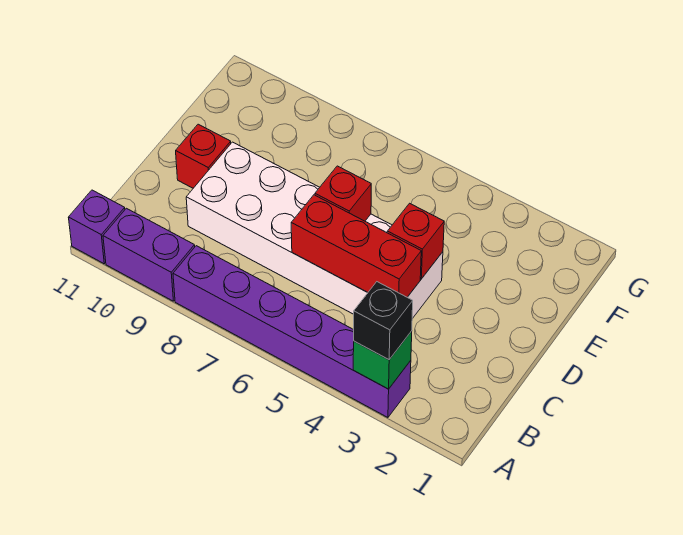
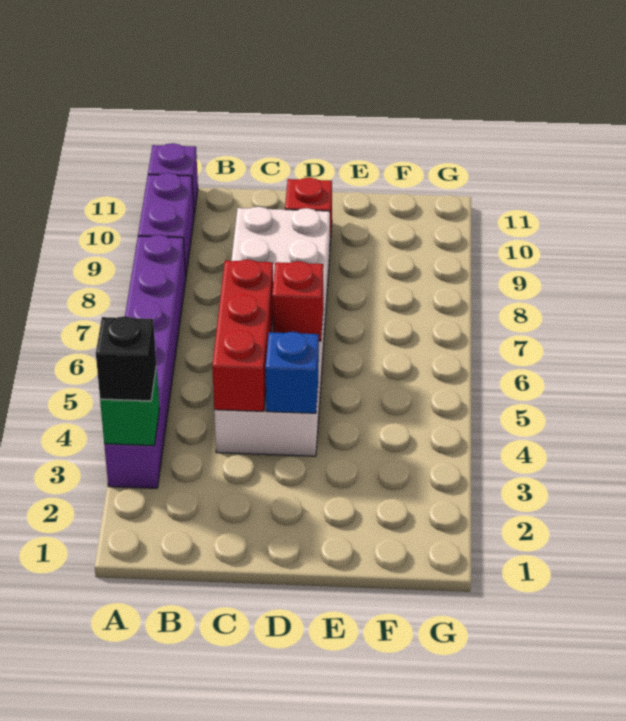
red 1x1 brick [387,203,444,279] -> blue 1x1 brick [265,332,319,413]

